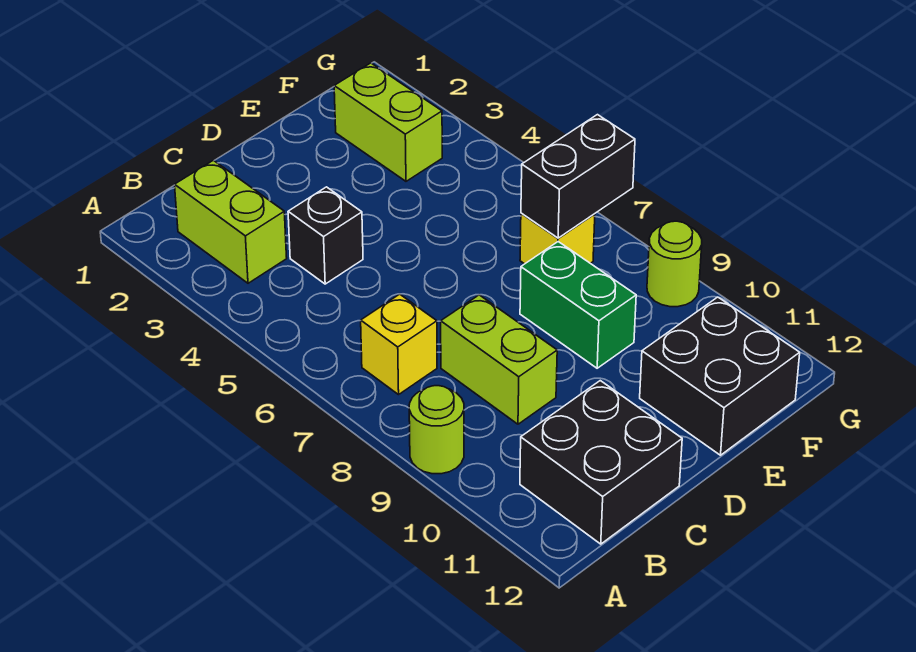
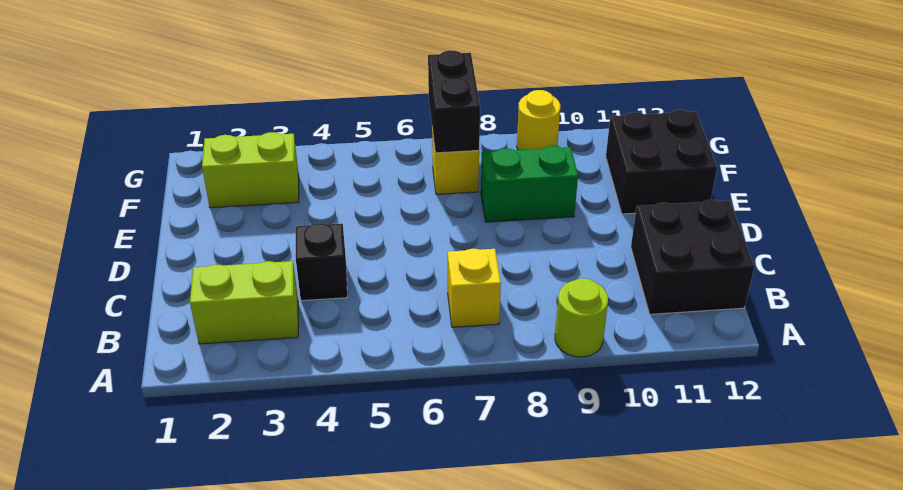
lime 1x2 brick [441,295,557,424] -> none
lime 1x1 round brick [647,221,702,307] -> yellow 1x1 round brick [517,90,560,150]

